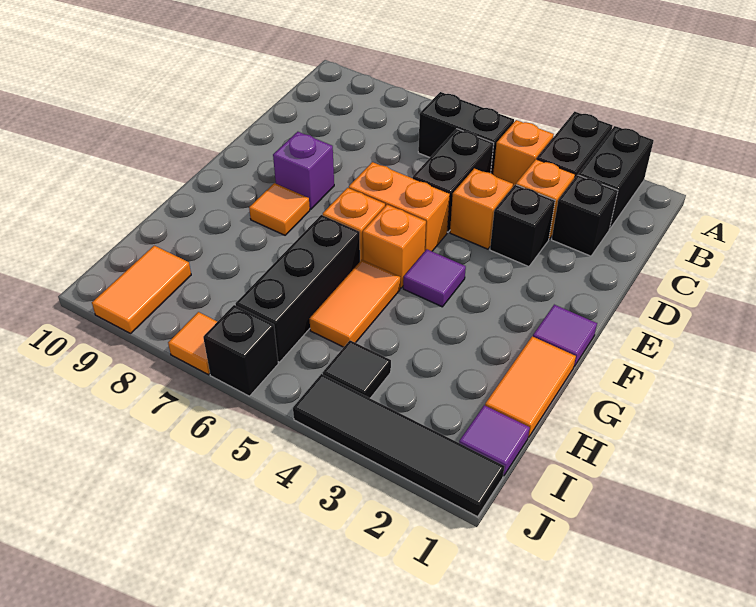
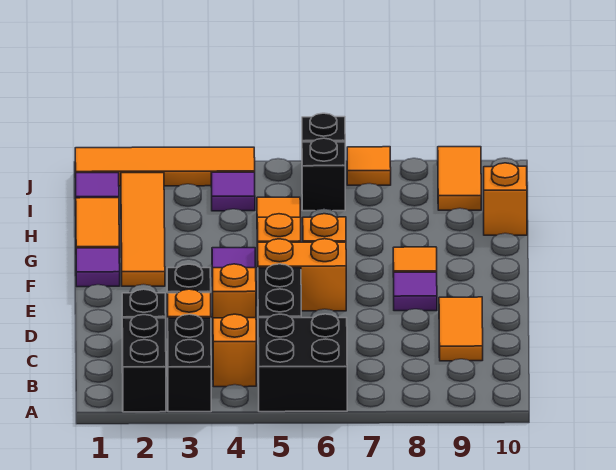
black 1x2 brick [418,92,514,174] -> black 2x2 brick [258,314,347,412]
none -> orange 1x2 tile [439,297,483,361]
purple 1x1 brick [273,132,334,209] -> purple 1x1 tile [394,272,437,311]
none -> orange 1x4 tile [121,173,165,286]
black 1x3 brick [236,215,360,362] -> black 1x1 brick [302,138,345,211]
none -> orange 1x1 brick [484,163,527,235]
black 1x1 tile [323,340,391,398] -> purple 1x1 tile [211,172,255,211]
black 1x4 tile [293,374,504,517] -> orange 1x4 tile [75,147,255,186]

